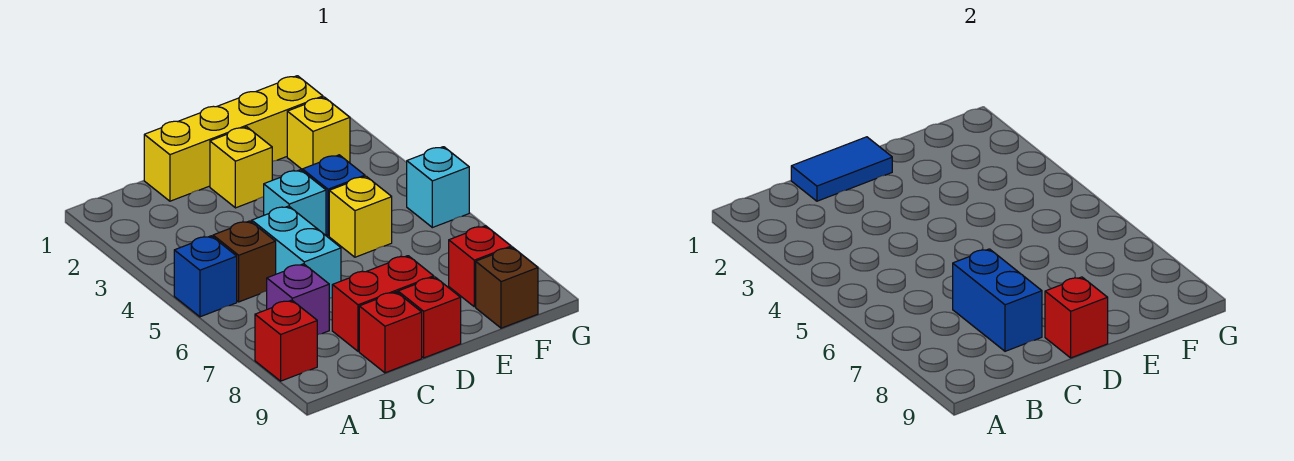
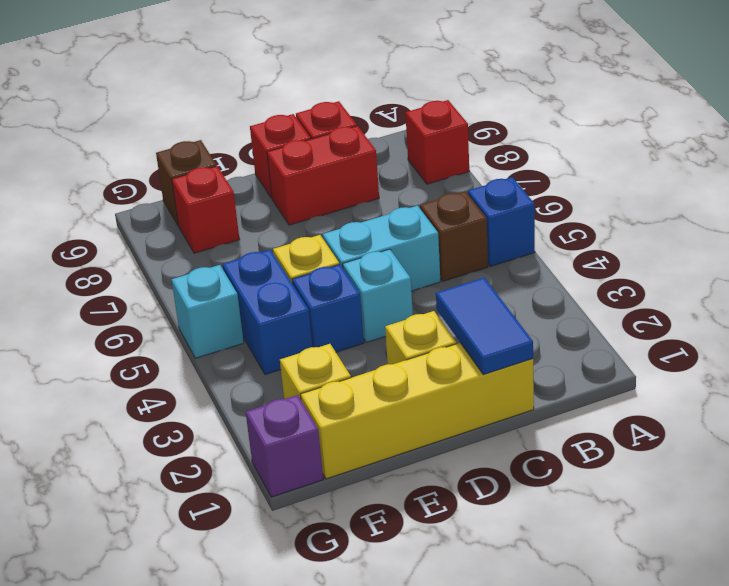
purple 1x1 brick [267,264,329,335] -> purple 1x1 brick moved to [246,395,323,497]
blue 1x2 tile [791,137,892,201] -> blue 1x2 tile turned to [436,278,533,375]
cyan 1x2 brick [252,206,341,298] -> cyan 1x2 brick turned to [323,206,440,291]
blue 1x2 brick [953,249,1042,351] -> blue 1x2 brick moved to [223,250,312,375]
red 1x1 brick [1045,277,1108,358] -> none

